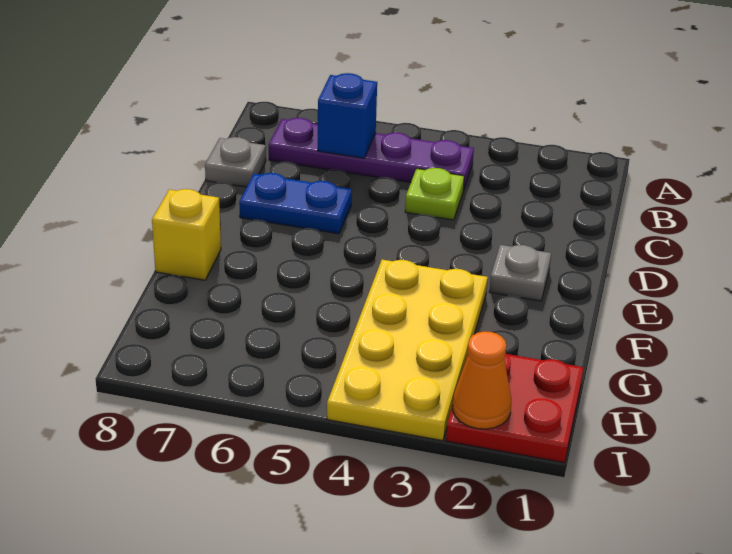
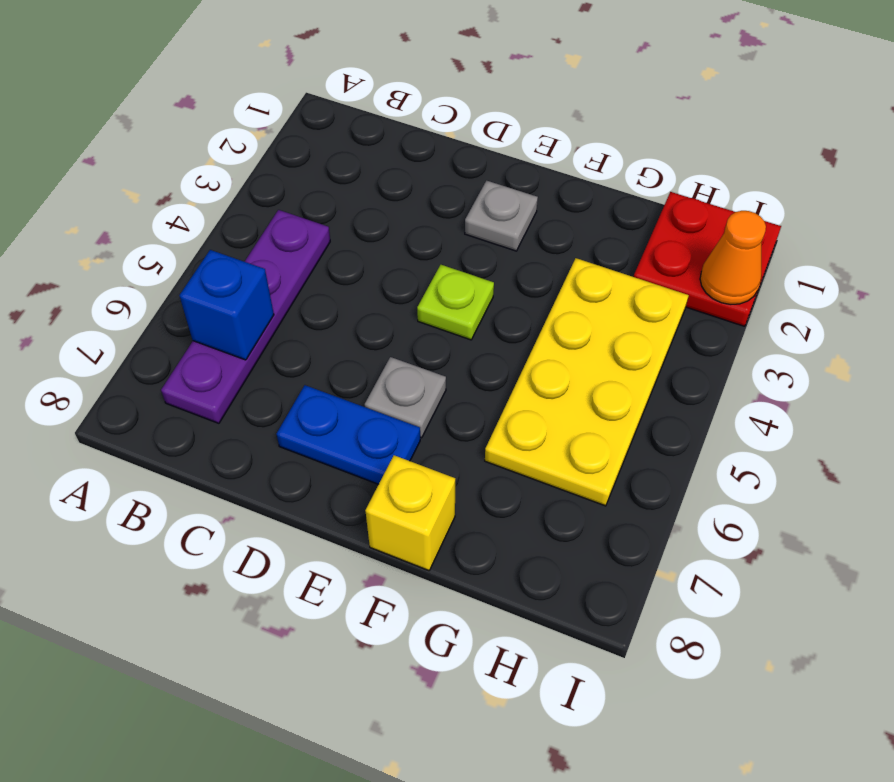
lime 1x1 plate [405,168,464,220] -> lime 1x1 plate moved to [417,265,494,340]
grey 1x1 plate [205,137,266,187] -> grey 1x1 plate moved to [365,357,446,438]
blue 1x2 plate [239,173,352,234] -> blue 1x2 plate turned to [276,385,420,484]
yellow 2x4 plate [327,260,488,441] -> yellow 2x4 plate turned to [485,258,689,506]

